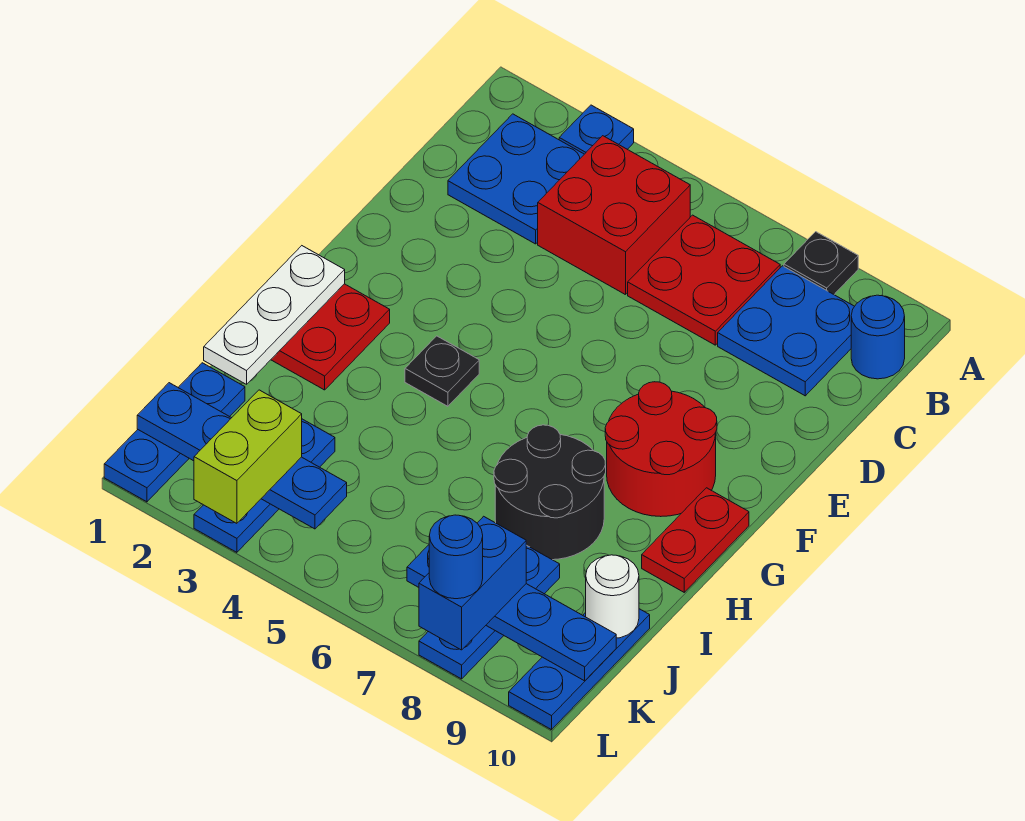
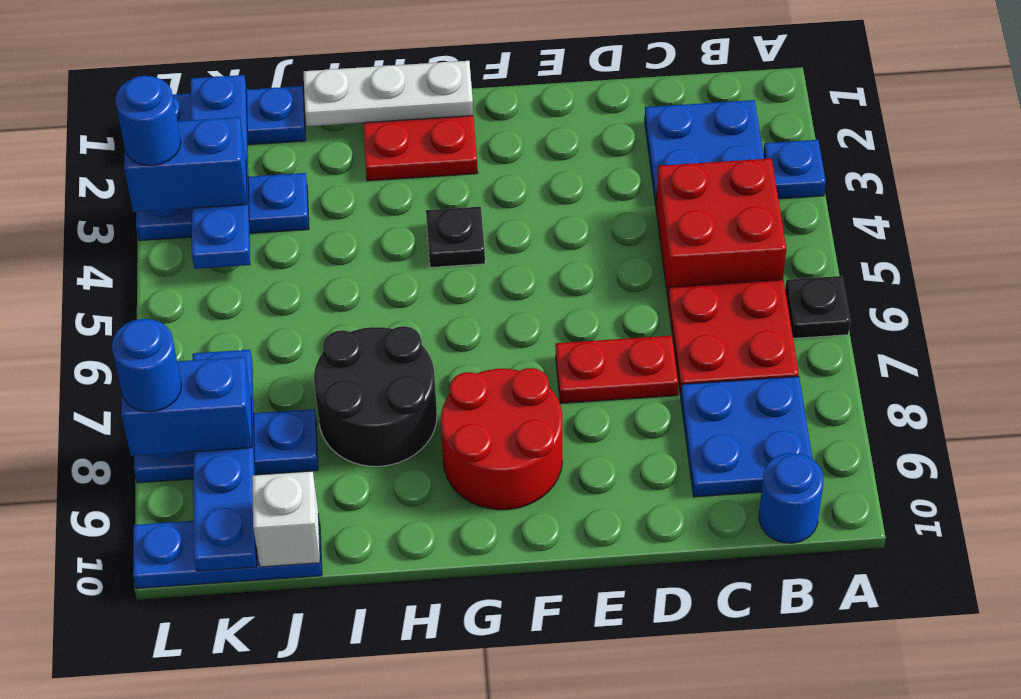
black 1x1 plate [784,232,858,294] -> black 1x1 plate moved to [785,276,850,338]
red 1x2 plate [642,488,749,592] -> red 1x2 plate moved to [555,336,678,403]
white 1x1 round brick [586,555,639,638] -> white 1x1 brick [252,471,320,567]
lime 1x2 brick [194,390,302,523] -> blue 1x2 brick [124,117,247,212]
none -> blue 1x1 round brick [115,76,181,166]

